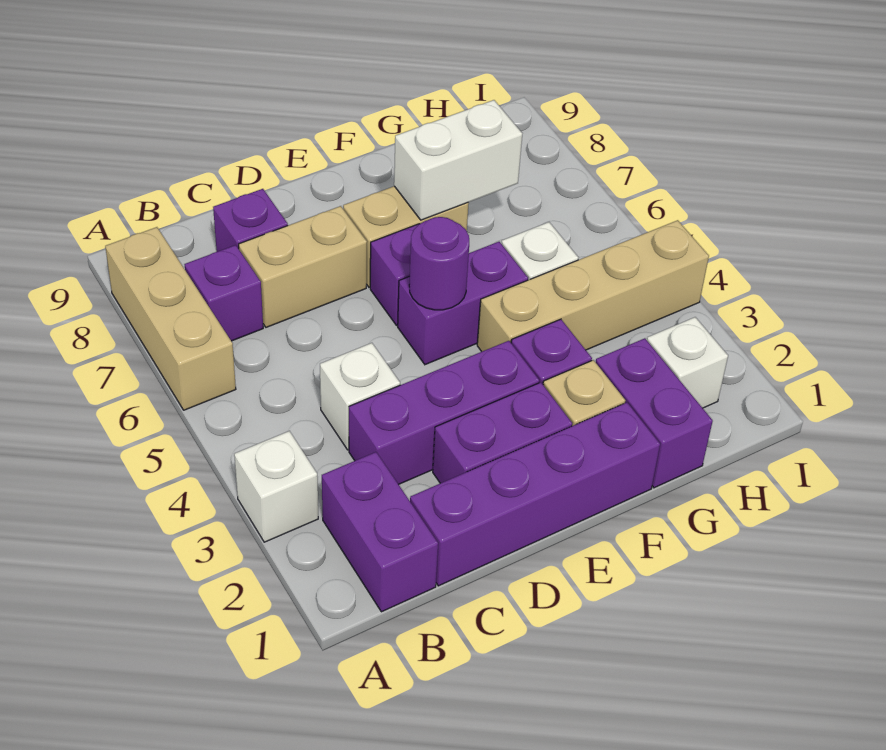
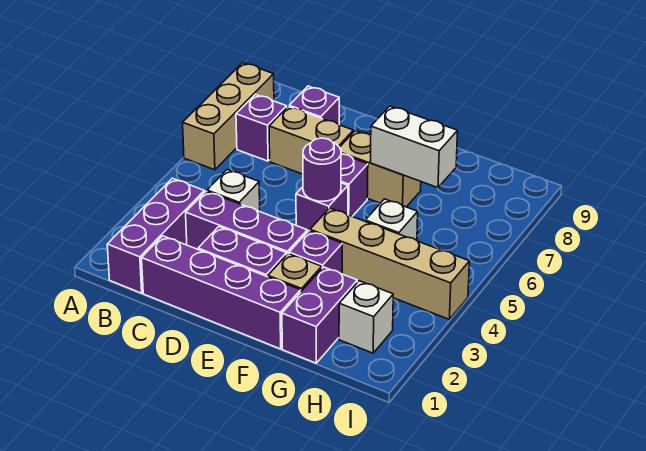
white 1x1 brick [234,431,318,542] -> none
purple 1x2 brick [322,452,438,612] -> purple 1x3 brick [107,178,204,293]
purple 1x2 brick [398,242,528,365] -> purple 1x1 brick [296,183,348,232]

